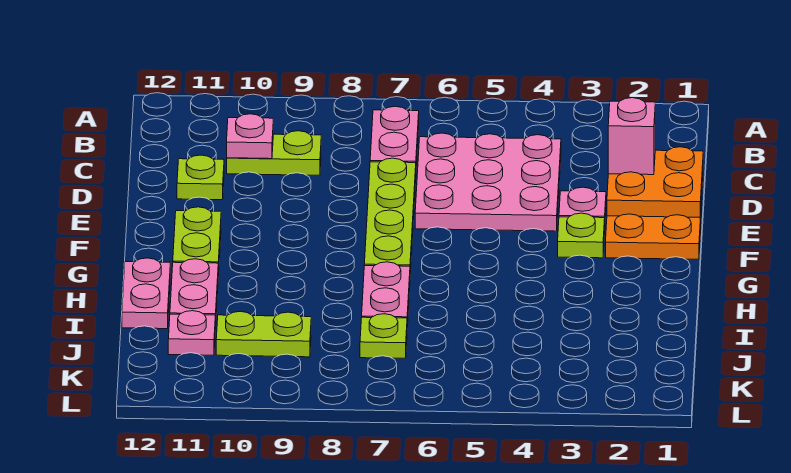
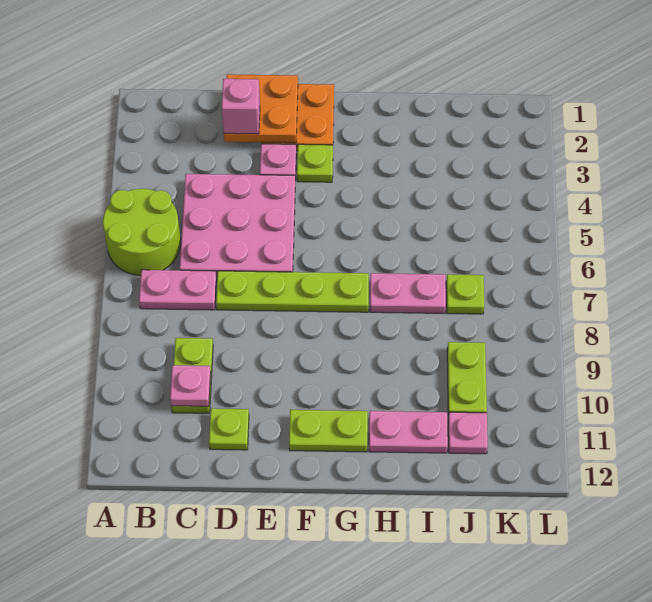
none -> lime 2x2 round brick [103,189,181,275]
pink 1x2 plate [122,258,170,329] -> none

